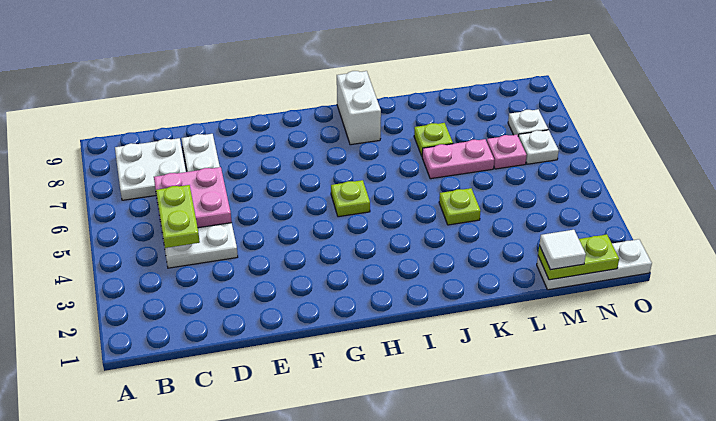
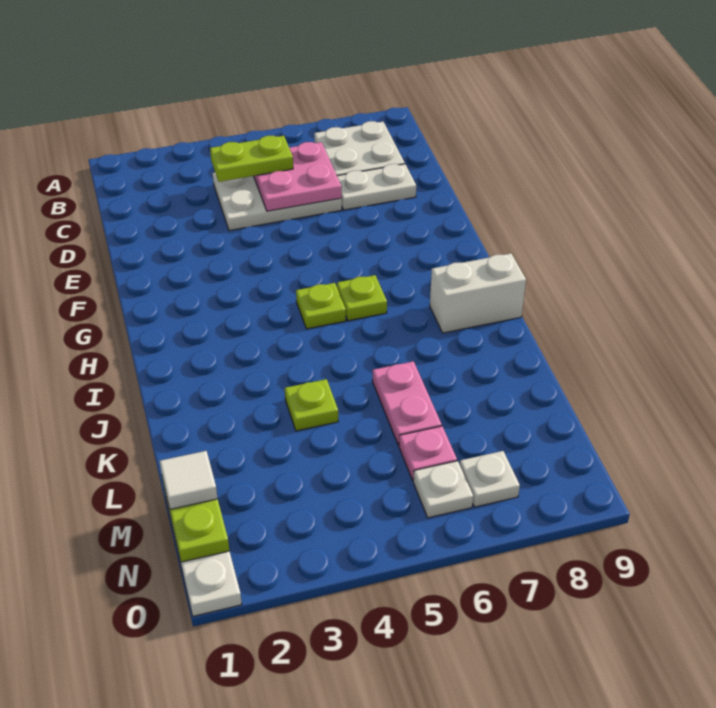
lime 1x1 plate [414,123,453,156] -> lime 1x1 plate moved to [337,275,387,321]

